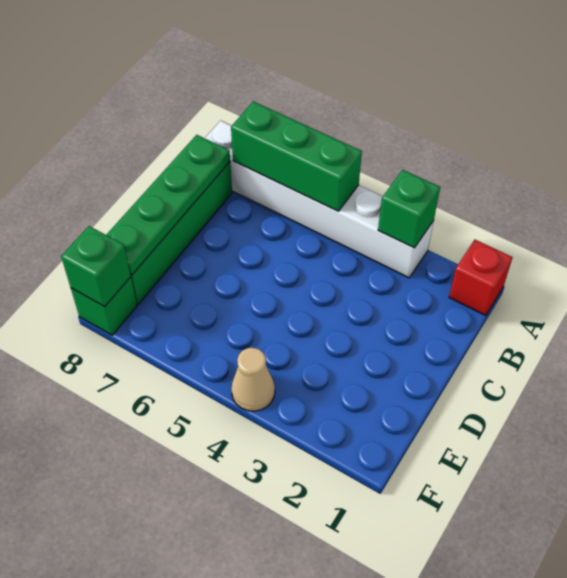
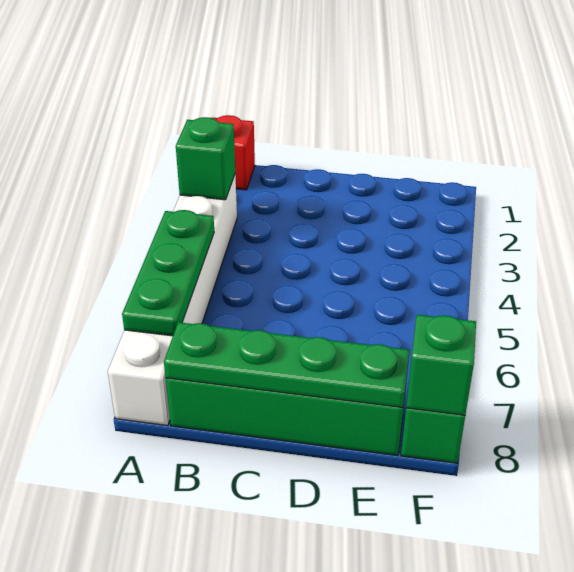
green 1x3 brick [231,102,362,211] -> green 1x3 plate [122,210,214,336]
tan 1x1 cone [231,348,275,411] -> none

